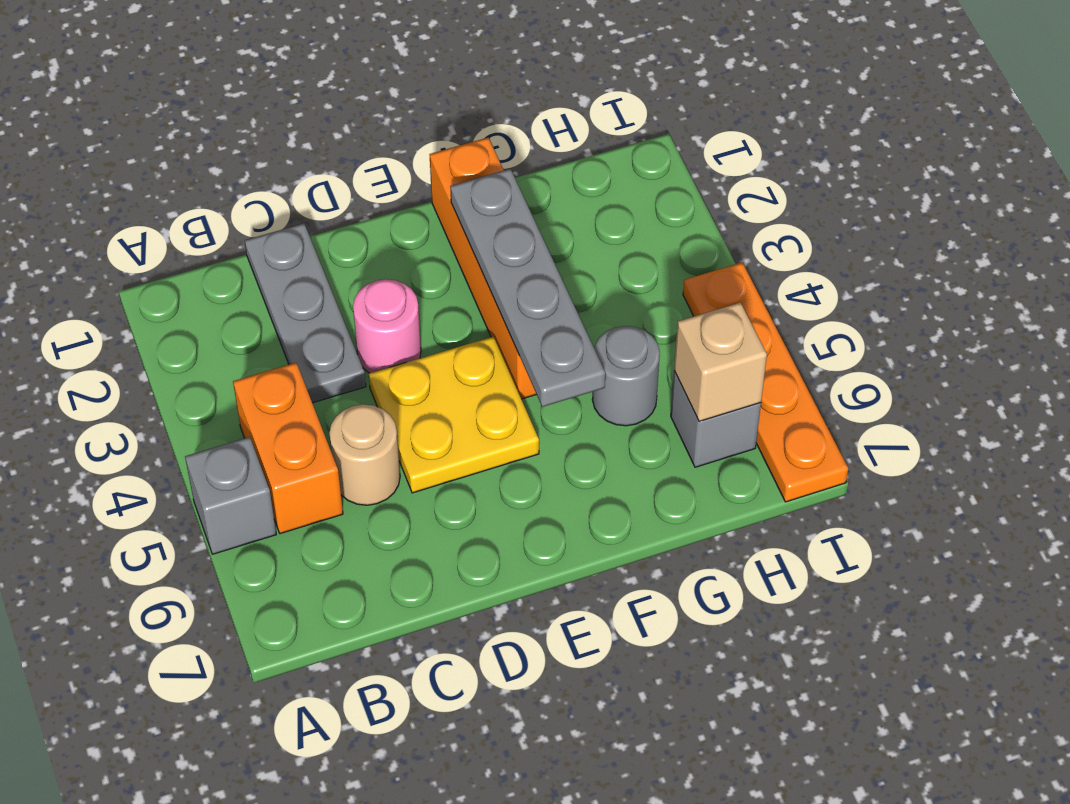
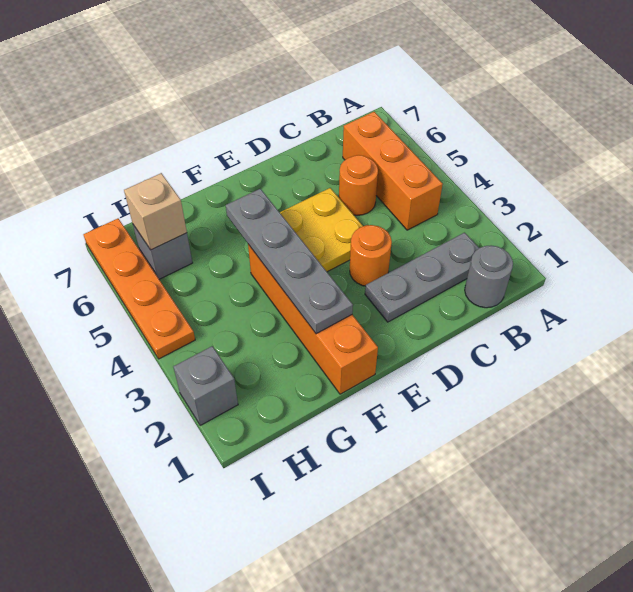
grey 1x1 brick [185,437,276,554] -> grey 1x1 brick moved to [173,346,238,425]
orange 1x2 brick [233,363,343,534] -> orange 1x3 brick [343,112,443,230]
grey 1x3 plate [245,223,366,403] -> grey 1x3 plate turned to [365,233,479,322]
tan 1x1 round brick [329,404,400,505] -> orange 1x1 round brick [339,155,378,215]
pink 1x1 round brick [353,279,421,373] -> orange 1x1 round brick [350,225,392,286]
grey 1x1 round brick [592,326,660,426] -> grey 1x1 round brick moved to [465,245,513,308]

